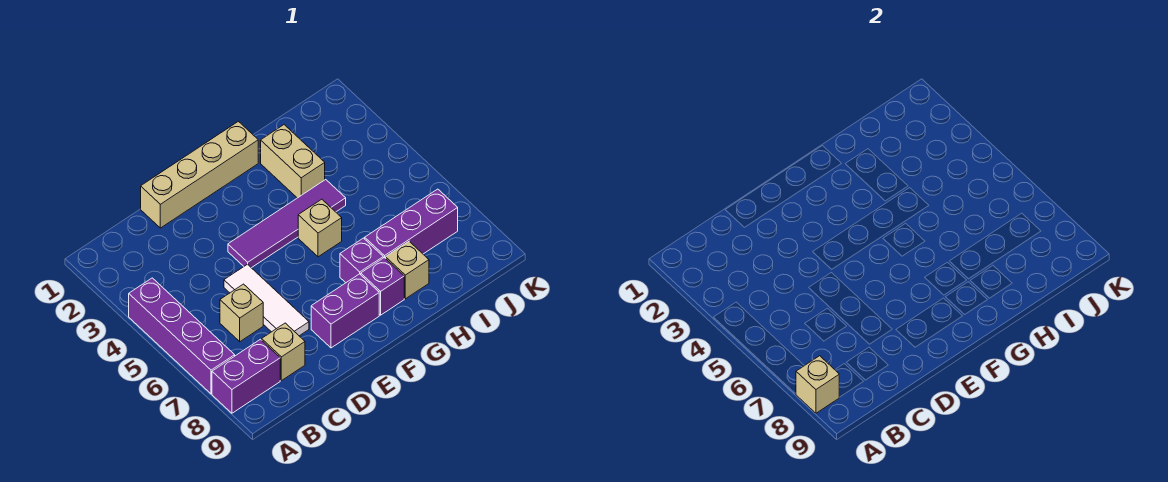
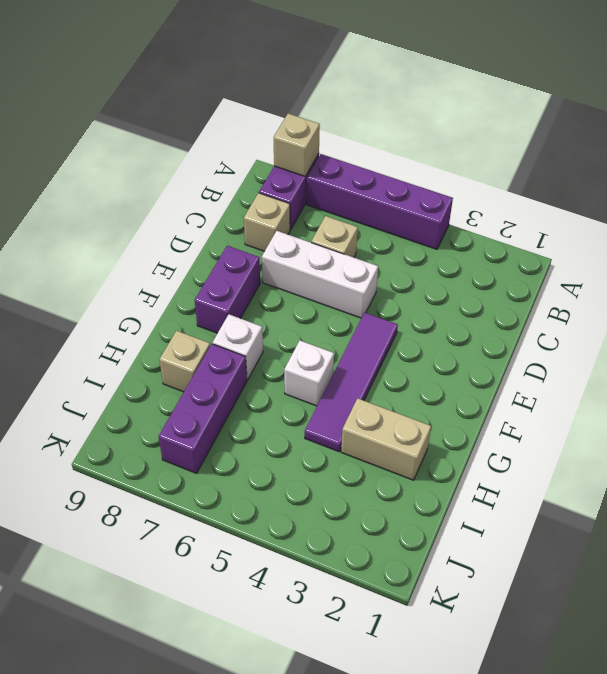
tan 1x4 brick [141,121,258,228] -> none
white 1x3 tile [224,264,309,336] -> white 1x3 brick [262,231,378,318]
tan 1x1 brick [298,199,342,257] -> white 1x1 brick [284,340,334,406]
purple 1x1 brick [340,238,383,283] -> white 1x1 brick [212,315,263,380]
purple 1x1 brick [361,258,404,315] -> none

